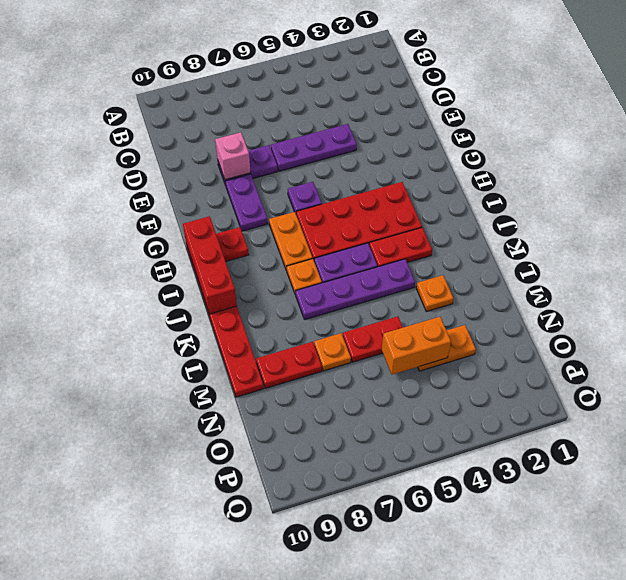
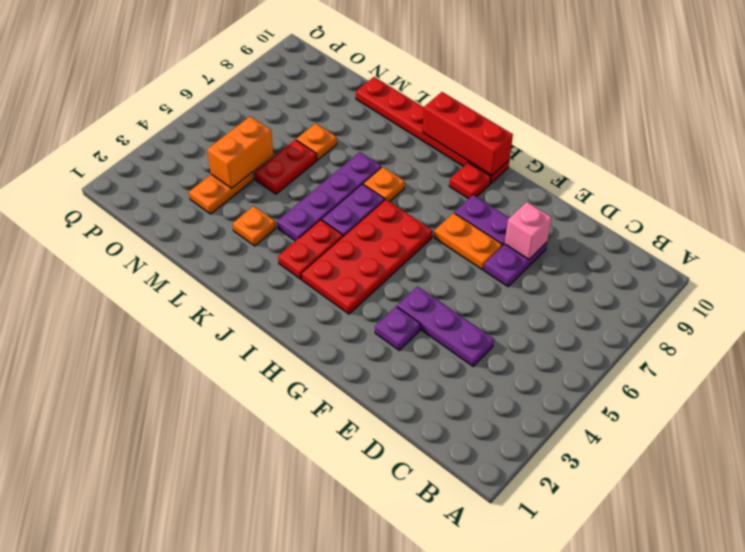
purple 1x3 plate [271,124,357,171] -> purple 1x3 plate turned to [397,286,494,366]
purple 1x1 plate [288,182,322,213] -> purple 1x1 plate moved to [375,307,420,350]
orange 1x2 plate [269,212,313,270] -> orange 1x2 plate moved to [434,213,502,270]
red 1x2 plate [256,342,322,388] -> none

